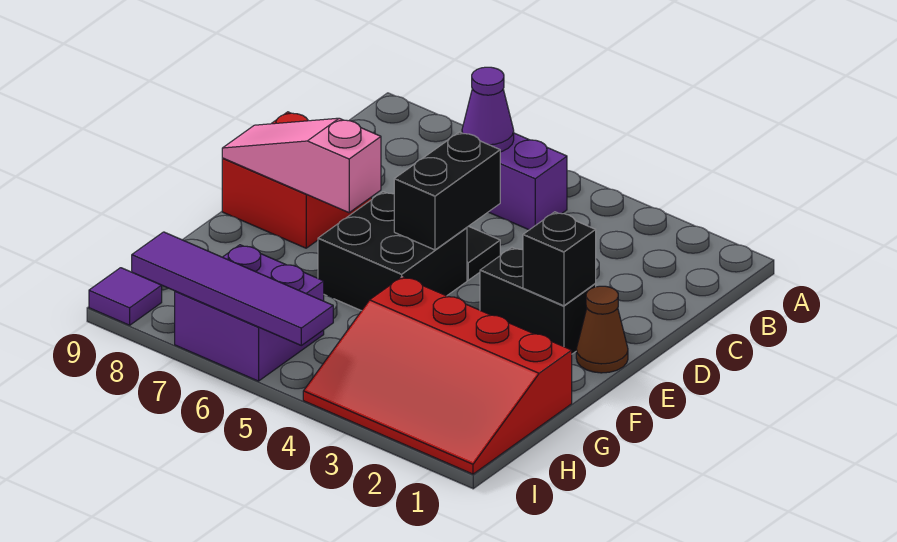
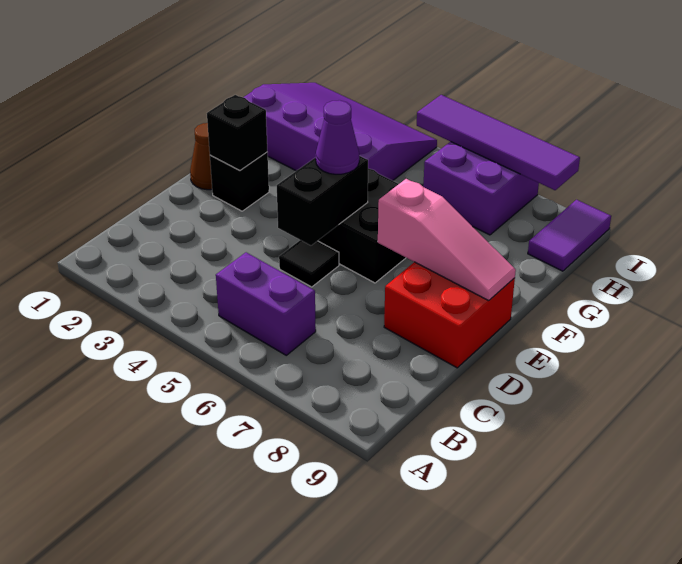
purple 1x1 cone [462,67,514,152] -> purple 1x1 cone moved to [316,100,359,174]
black 1x2 brick [480,248,596,354] -> black 1x1 brick [210,152,269,211]
red 3x4 slope [303,277,572,474] -> purple 3x4 slope [244,83,437,181]
purple 1x1 tile [89,268,162,325] -> purple 1x2 tile [528,200,611,271]

